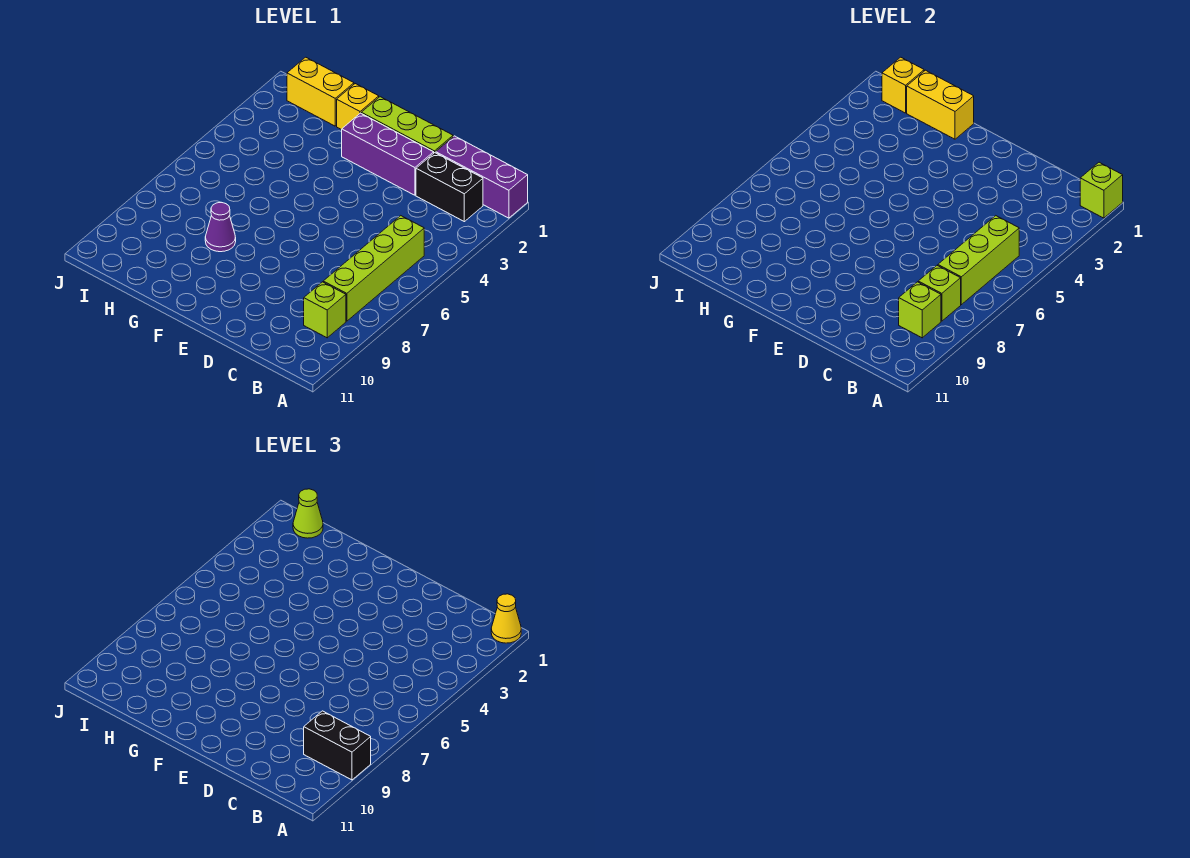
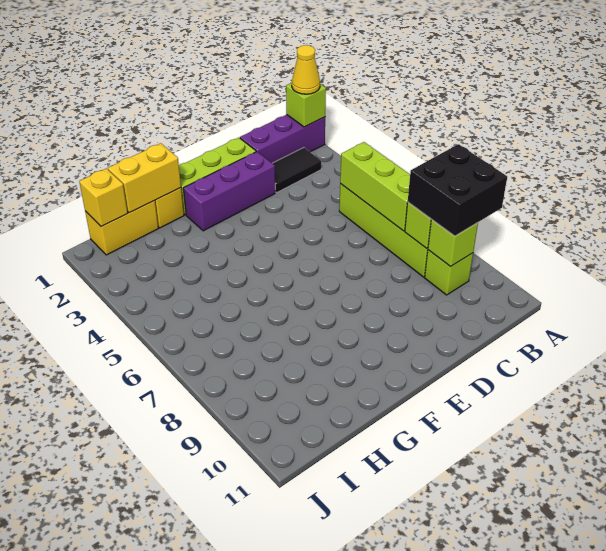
black 1x2 brick [304,711,371,780] -> black 2x2 brick [408,144,507,236]
black 1x2 brick [416,153,483,222] -> black 1x2 tile [272,148,321,193]
purple 1x1 cone [205,202,236,252] -> none
lime 1x1 cone [293,489,323,538] -> none

